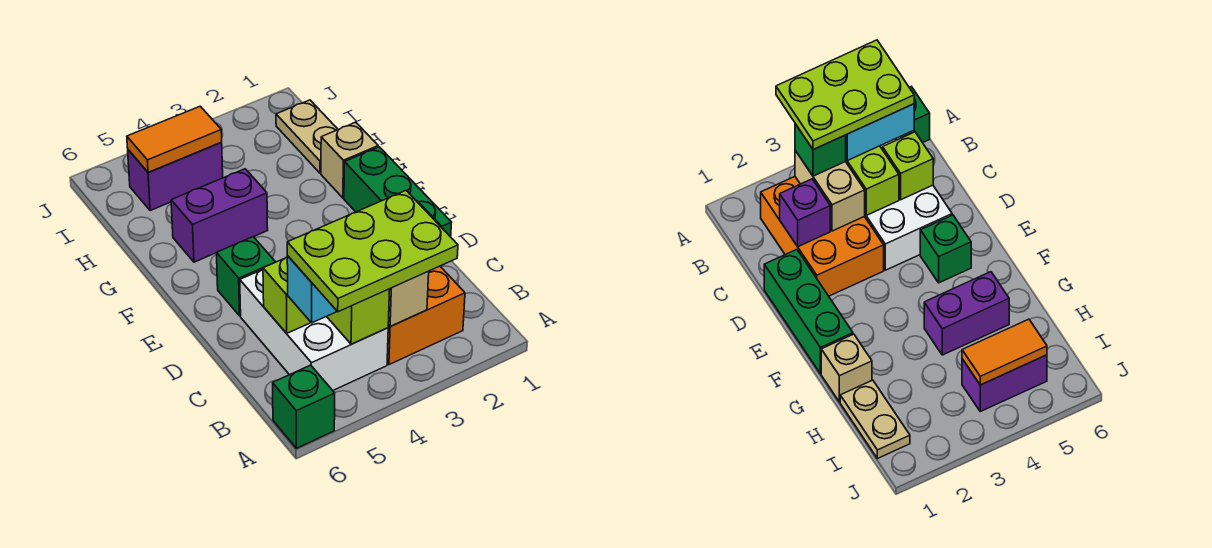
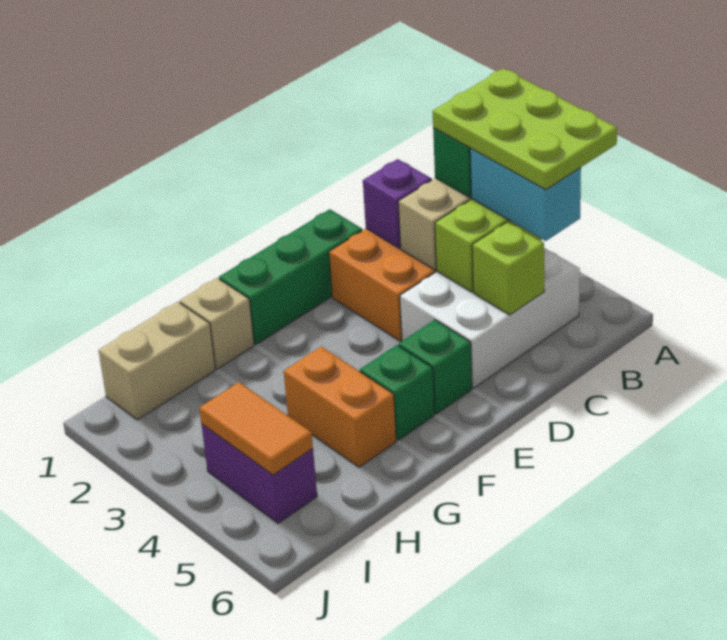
green 1x1 brick [273,365,335,448] -> green 1x1 brick moved to [360,345,435,440]
purple 1x2 brick [171,169,268,262] -> orange 1x2 brick [284,346,396,467]
tan 1x2 plate [276,100,338,173] -> tan 1x2 brick [98,302,215,420]

